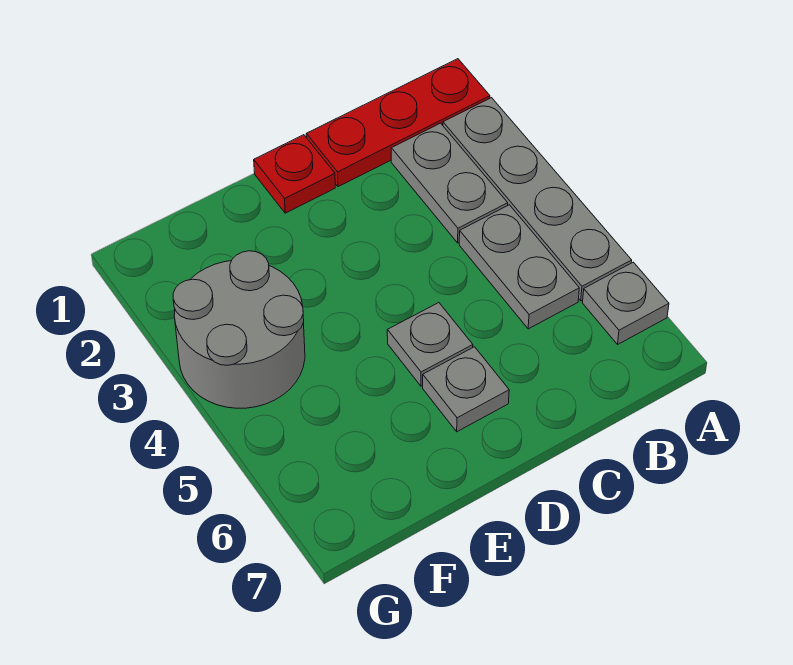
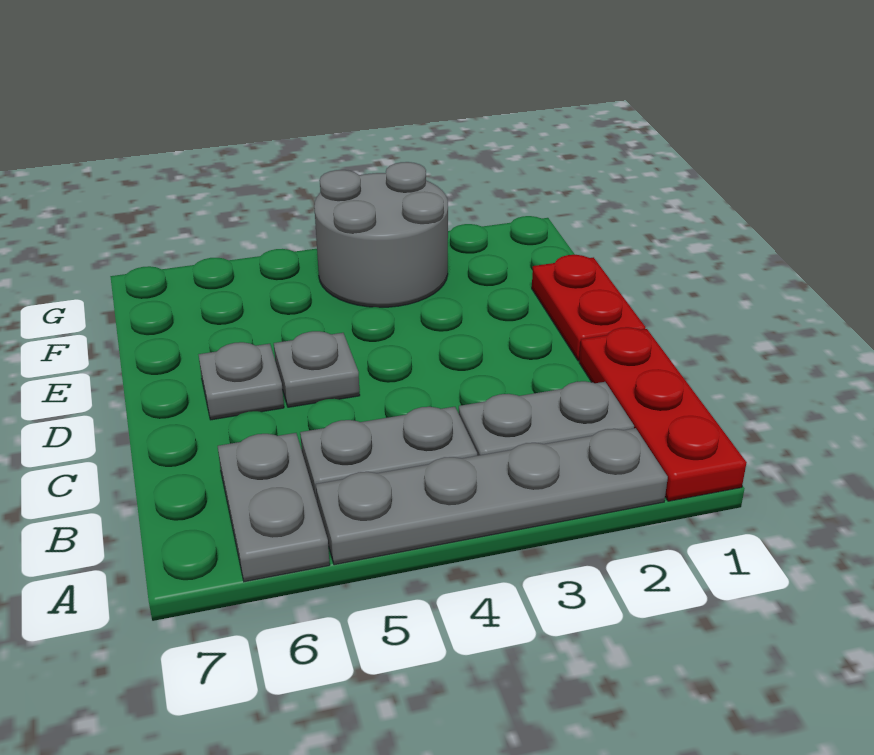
grey 1x1 plate [583,262,669,344] -> grey 1x2 plate [218,433,330,582]
red 1x1 plate [254,135,335,213] -> red 1x2 plate [532,255,645,361]

